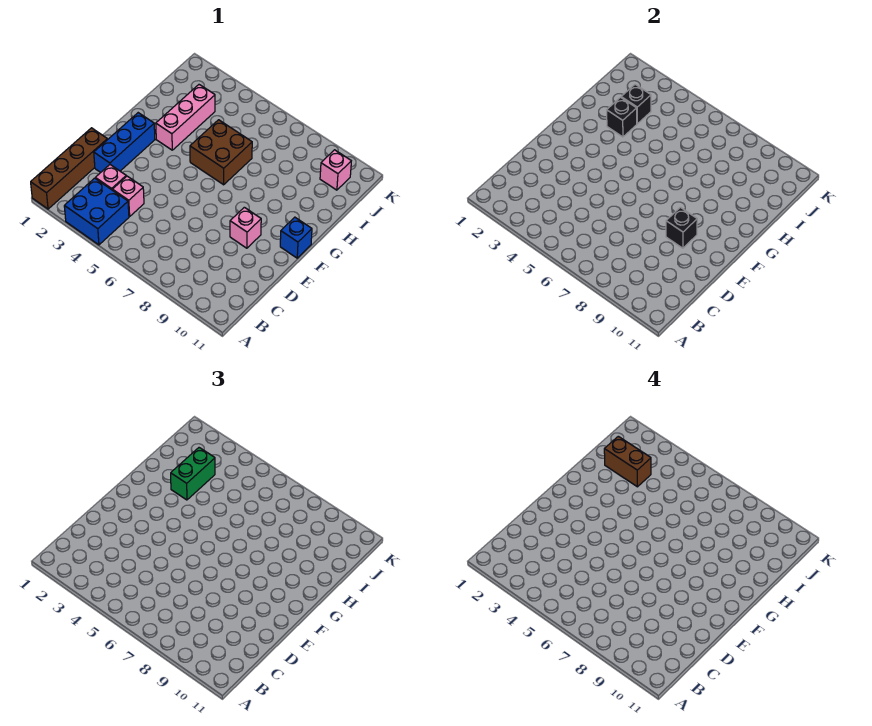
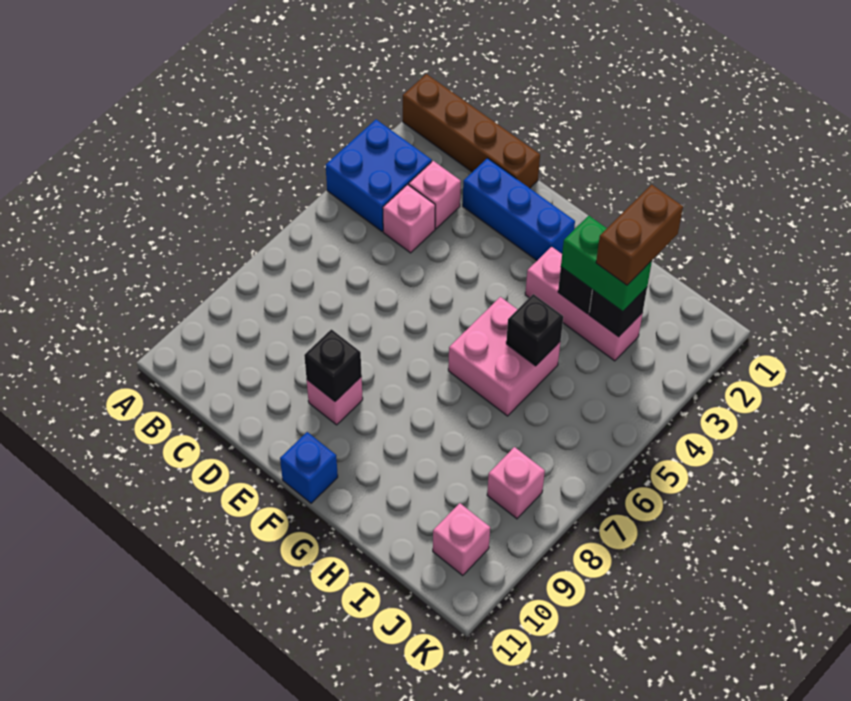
brown 2x2 brick [190,120,252,185] -> pink 2x2 brick [448,297,560,416]
none -> black 1x1 brick [506,294,563,366]
none -> pink 1x1 brick [487,447,545,519]

